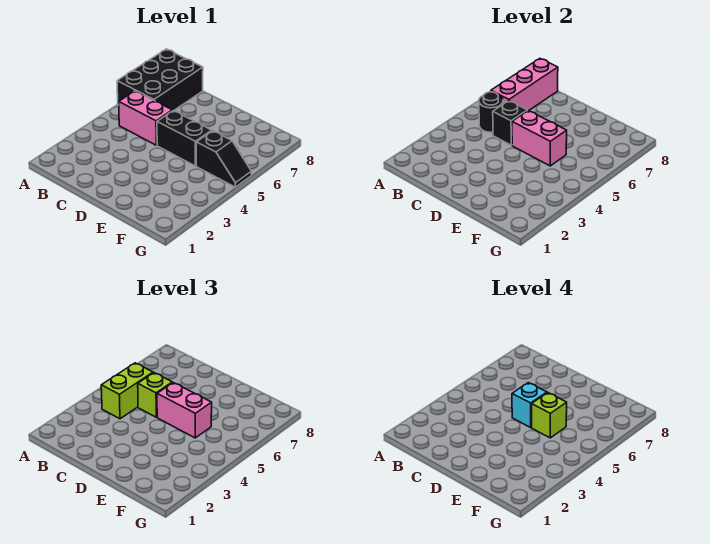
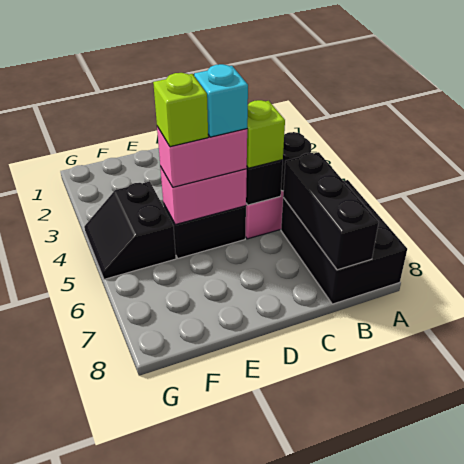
lime 1x2 brick [101,363,153,419] -> none
pink 1x3 brick [491,59,558,111] -> black 1x3 brick [283,152,379,270]
black 1x2 slope [196,131,251,187] -> black 2x2 slope [84,182,176,279]

